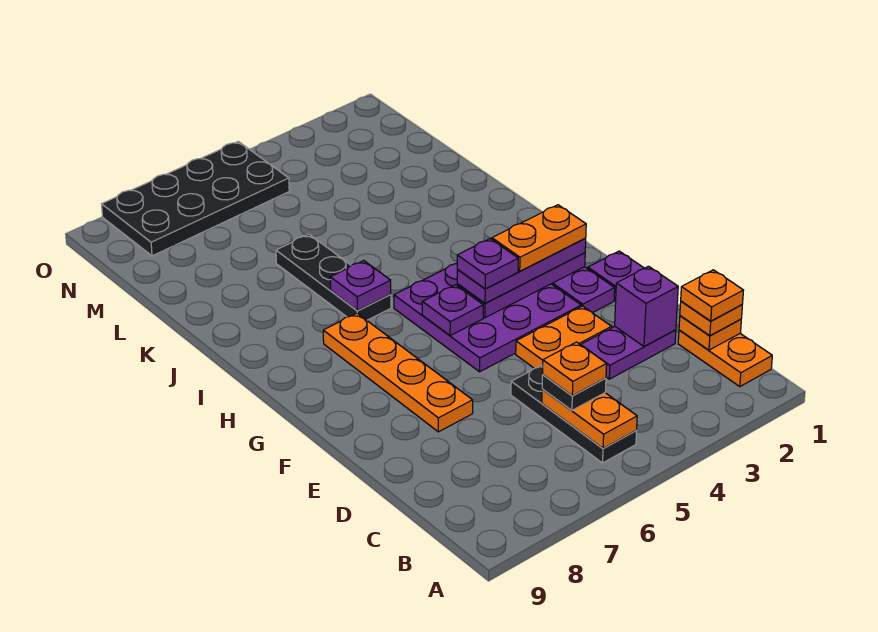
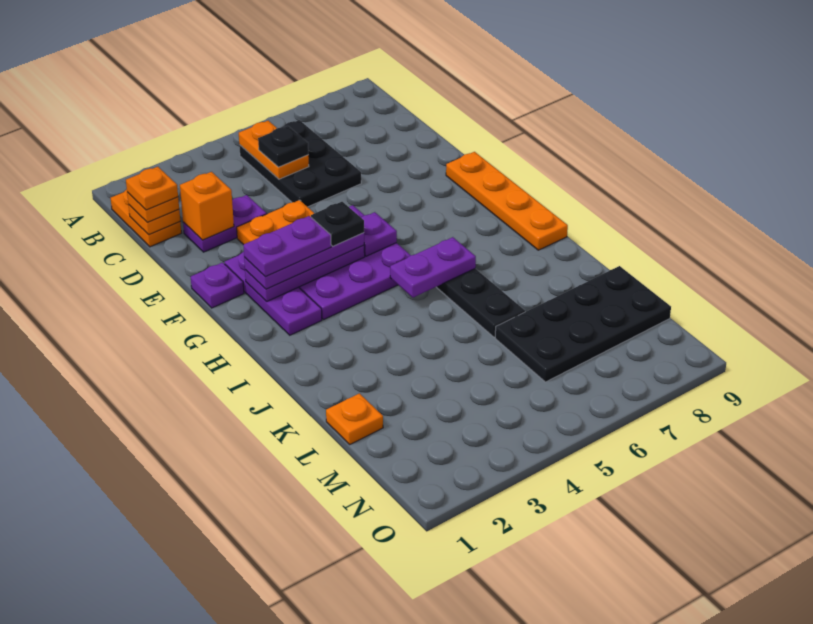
black 1x3 plate [511,365,637,463] -> black 2x3 plate [239,120,361,207]
orange 1x1 plate [543,342,607,396] -> orange 1x1 plate moved to [326,393,383,444]
purple 1x1 brick [615,266,678,347] -> orange 1x1 brick [180,172,234,240]
orange 1x4 plate [323,313,473,432] -> orange 1x4 plate moved to [446,152,568,250]
orange 1x2 plate [492,205,586,271] -> purple 1x2 plate [243,216,331,277]
purple 1x1 plate [457,239,518,289] -> black 1x1 plate [311,202,364,246]
purple 1x1 plate [330,261,391,311] -> purple 1x2 plate [390,237,476,297]
black 2x4 plate [102,141,289,256] -> black 2x4 plate moved to [495,266,671,382]

